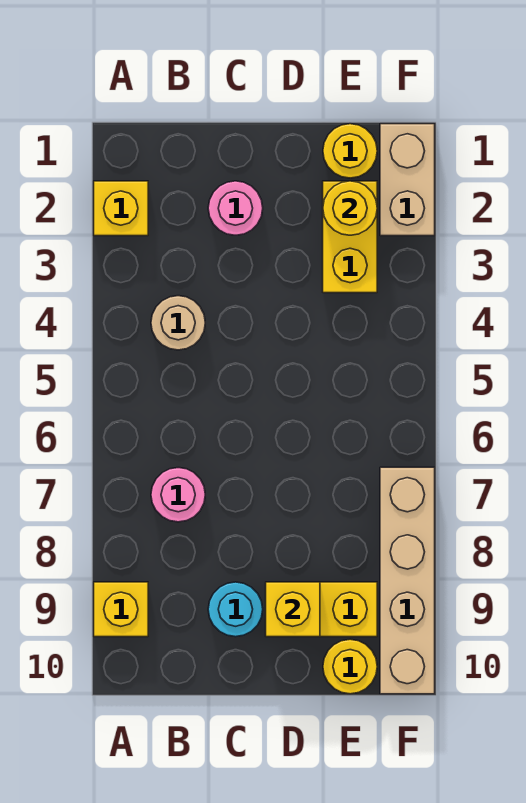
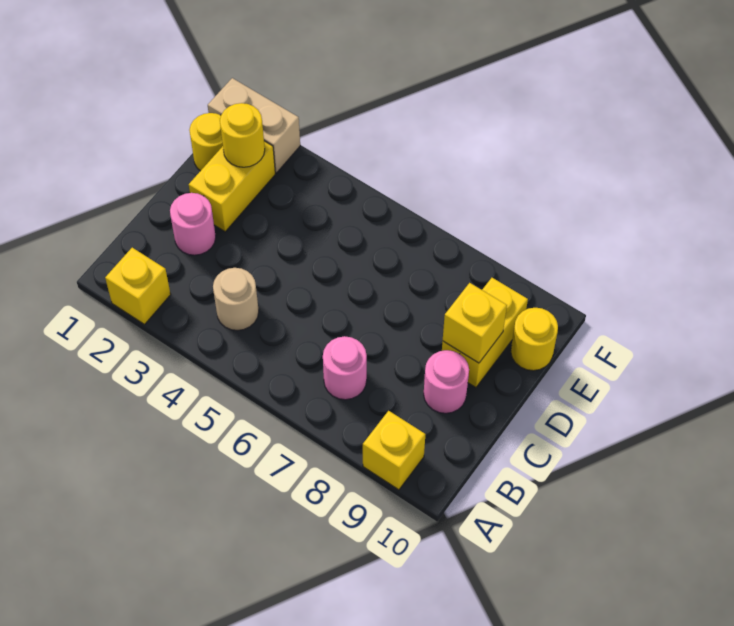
cyan 1x1 round brick [208,582,263,637] -> pink 1x1 round brick [424,350,469,413]
yellow 1x2 brick [323,181,377,293] -> yellow 1x2 brick turned to [189,141,275,232]
tan 1x4 brick [380,467,435,694] -> none

